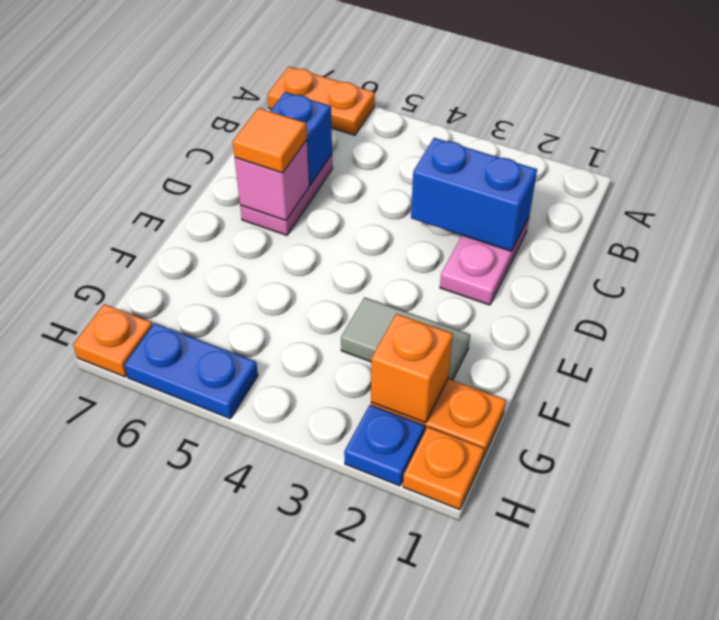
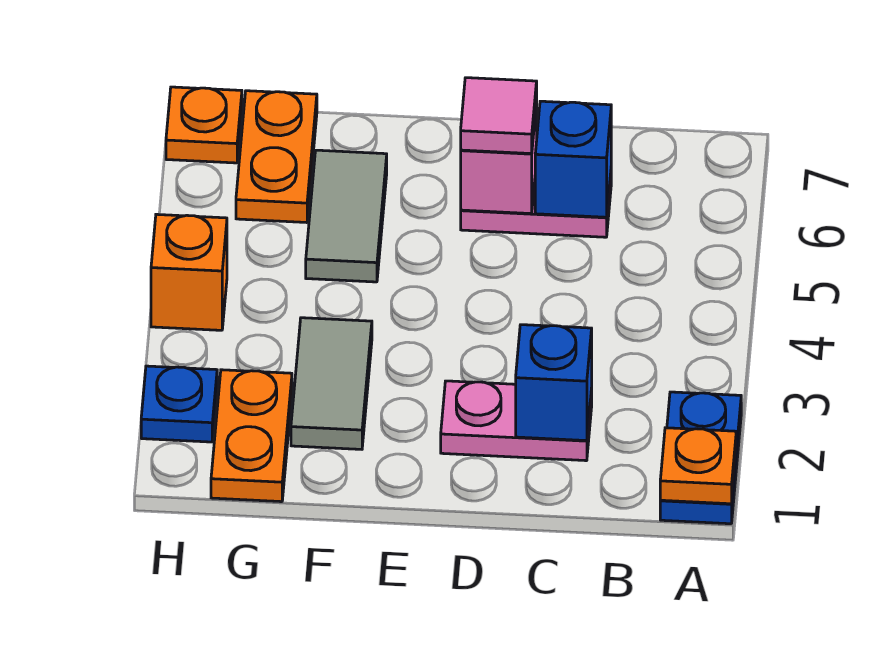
orange 1x2 plate [267,67,375,135] -> orange 1x2 plate moved to [236,91,317,223]
blue 1x2 brick [411,138,537,251] -> blue 1x1 brick [516,325,592,441]
orange 1x1 tile [233,108,307,173] -> pink 1x1 tile [461,78,537,154]
none -> grey 1x2 tile [306,150,387,282]
orange 1x1 brick [371,314,453,423] -> orange 1x1 brick moved to [151,214,227,330]
orange 1x1 plate [403,427,484,510] -> orange 1x1 plate moved to [660,428,736,504]
blue 1x2 plate [124,323,258,419] -> blue 1x2 plate moved to [660,392,741,524]

